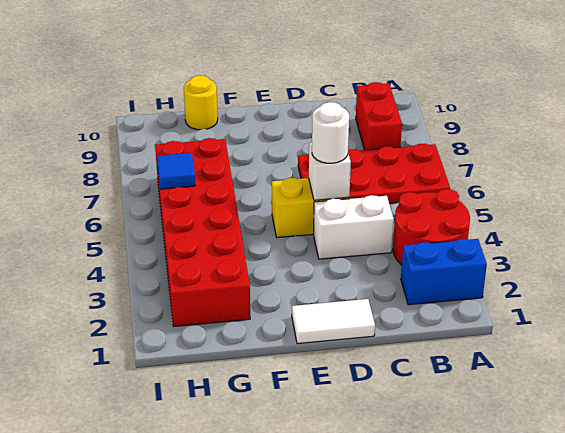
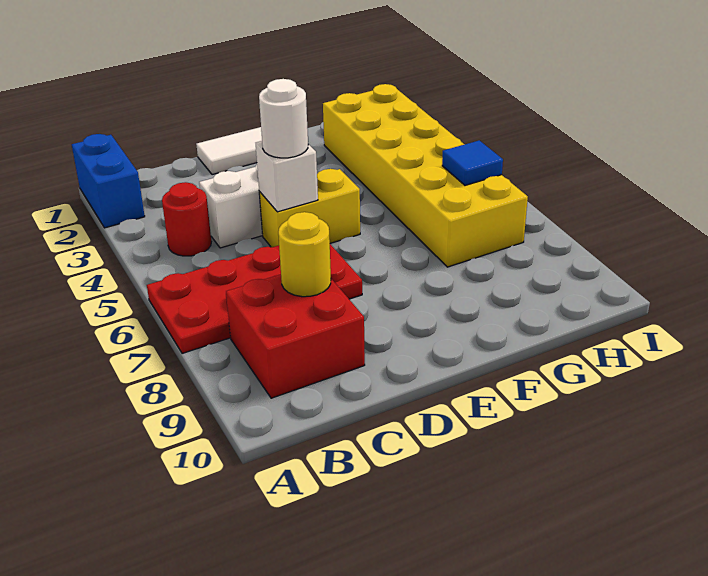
blue 1x2 brick [401,239,487,305] -> blue 1x2 brick turned to [72,134,145,228]
red 2x2 round brick [393,189,470,265] -> red 1x1 round brick [162,182,211,256]
red 1x2 brick [356,82,402,150] -> red 2x2 brick [226,274,365,398]
red 2x6 brick [155,138,250,326] -> yellow 2x6 brick [323,84,528,267]
yellow 1x1 round brick [184,75,218,130] -> yellow 1x1 round brick moved to [278,212,331,297]

